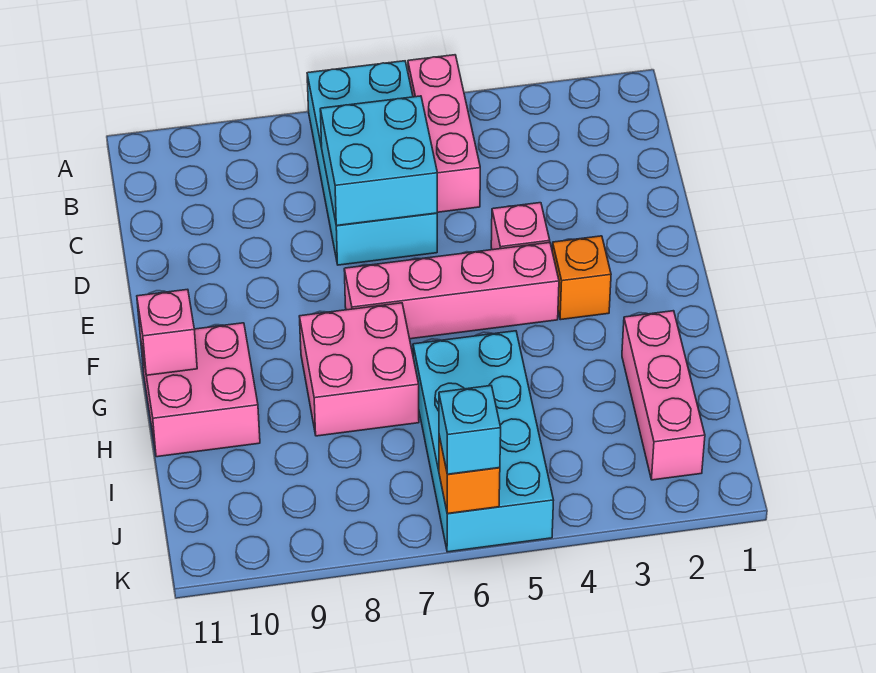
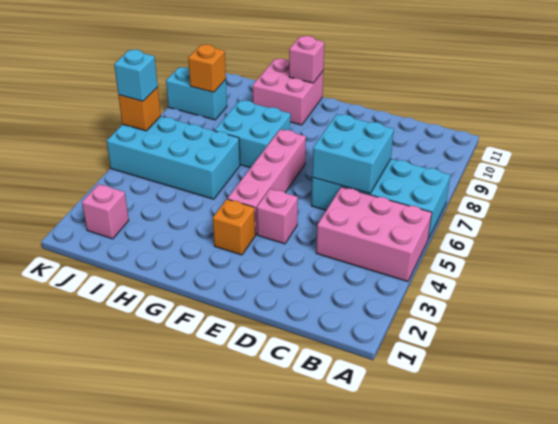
pink 1x3 brick [408,55,480,212] -> pink 2x3 brick [316,187,432,281]
pink 2x2 brick [299,303,419,436] -> cyan 2x2 brick [214,100,291,168]
pink 1x3 brick [622,311,705,480] -> pink 1x1 brick [82,184,129,239]
none -> cyan 1x2 brick [166,67,227,120]
none -> orange 1x1 brick [188,45,226,92]

